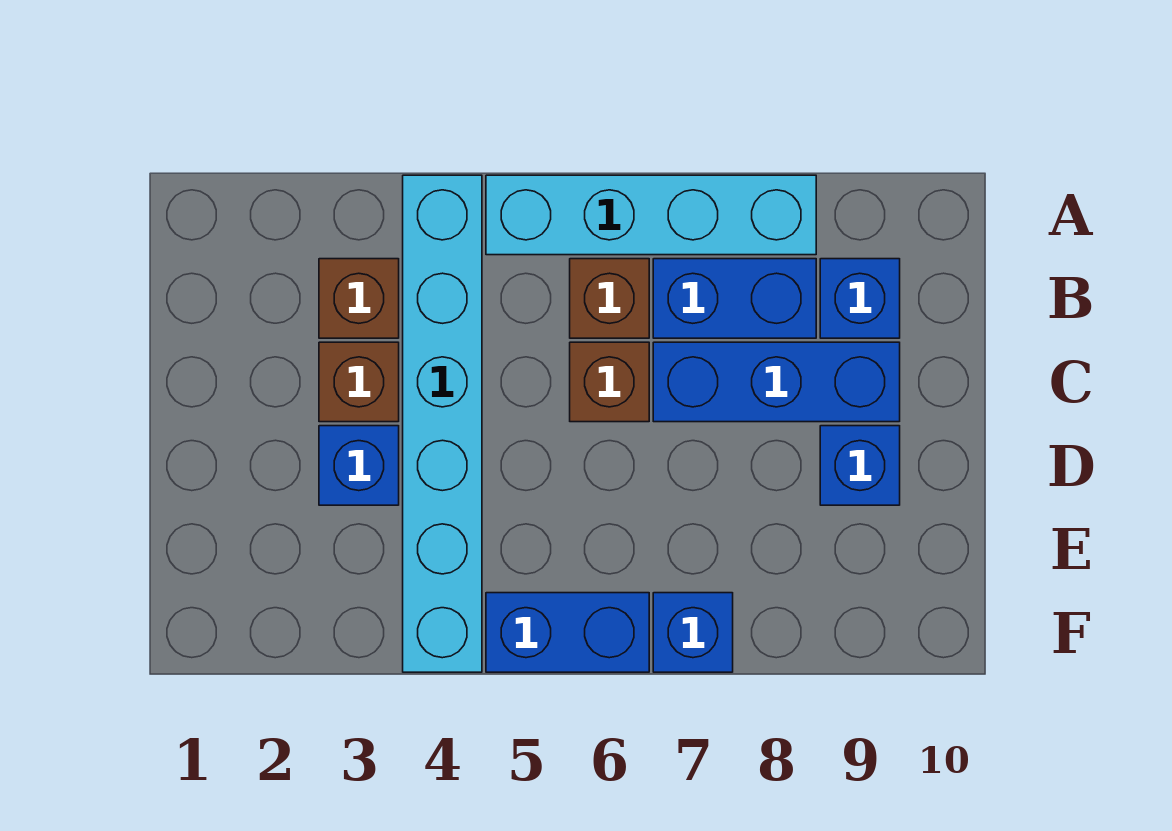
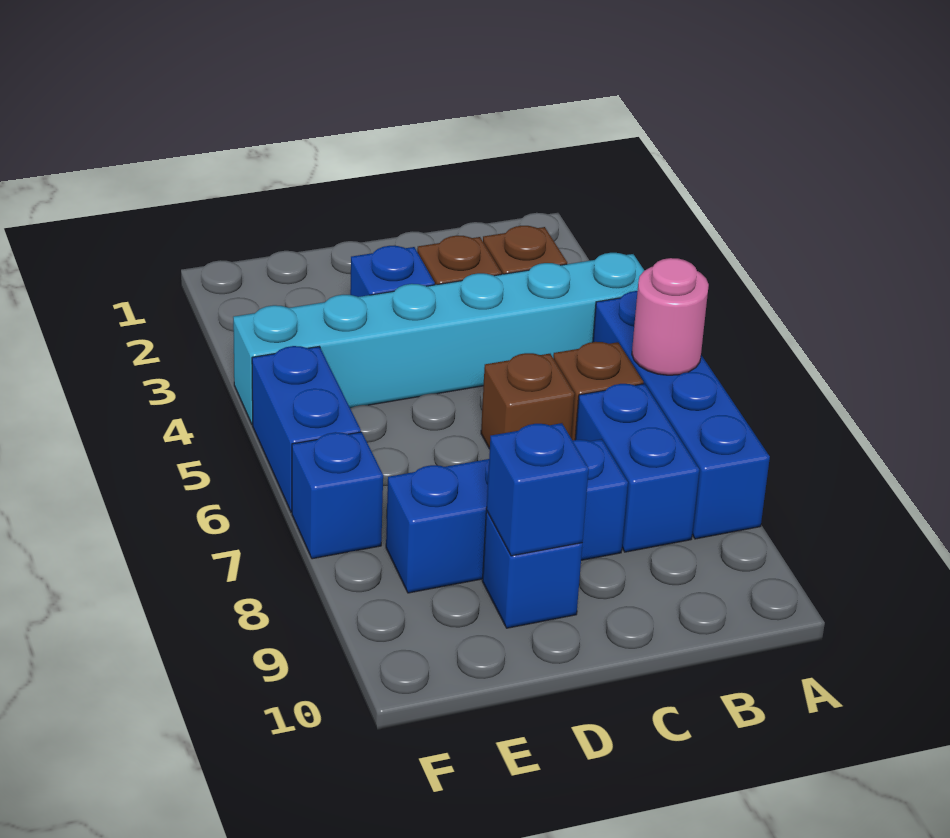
cyan 1x4 brick [486,175,816,255] -> blue 1x4 brick [593,291,770,539]
none -> pink 1x1 round brick [632,258,709,375]
blue 1x1 brick [820,259,900,338] -> blue 1x1 brick moved to [486,423,589,556]
blue 1x3 brick [653,342,900,422] -> blue 1x3 brick turned to [386,439,628,593]

